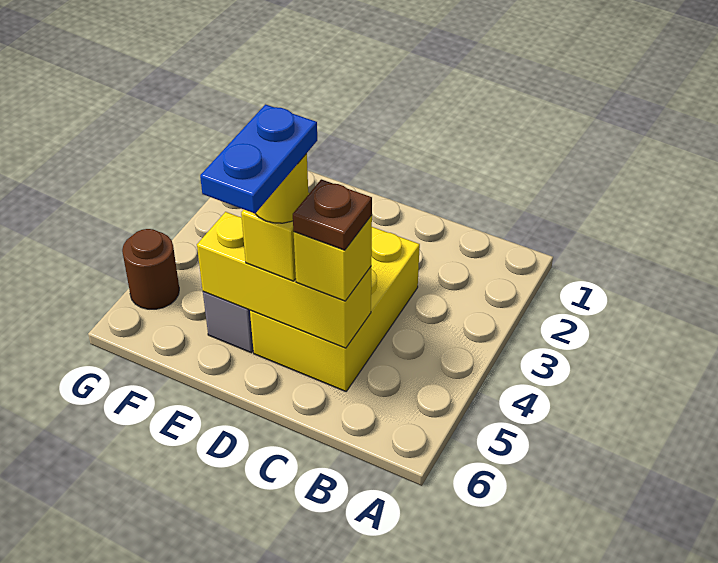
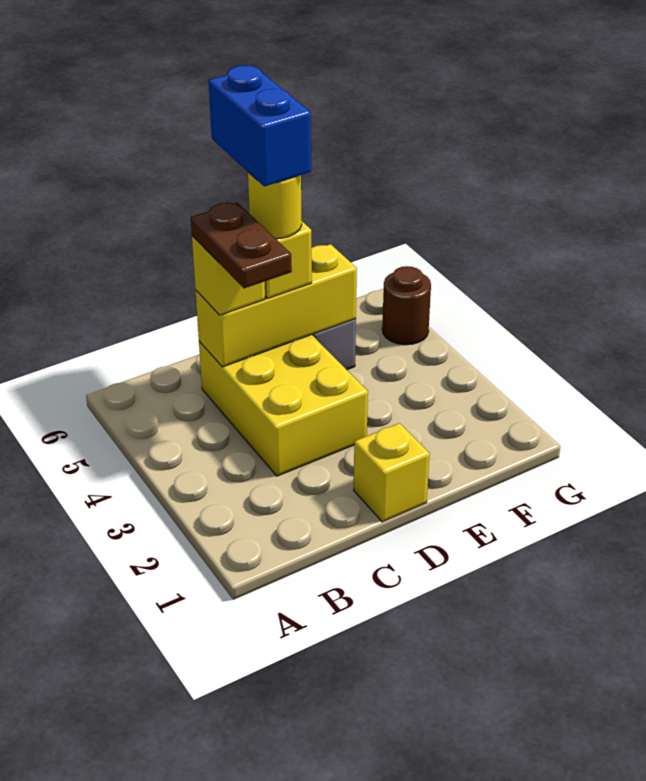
brown 1x1 plate [293,179,372,250] -> brown 1x2 plate [191,202,292,288]
none -> yellow 1x1 brick [354,423,430,522]
blue 1x2 plate [200,105,317,213] -> blue 1x2 brick [209,65,311,187]

